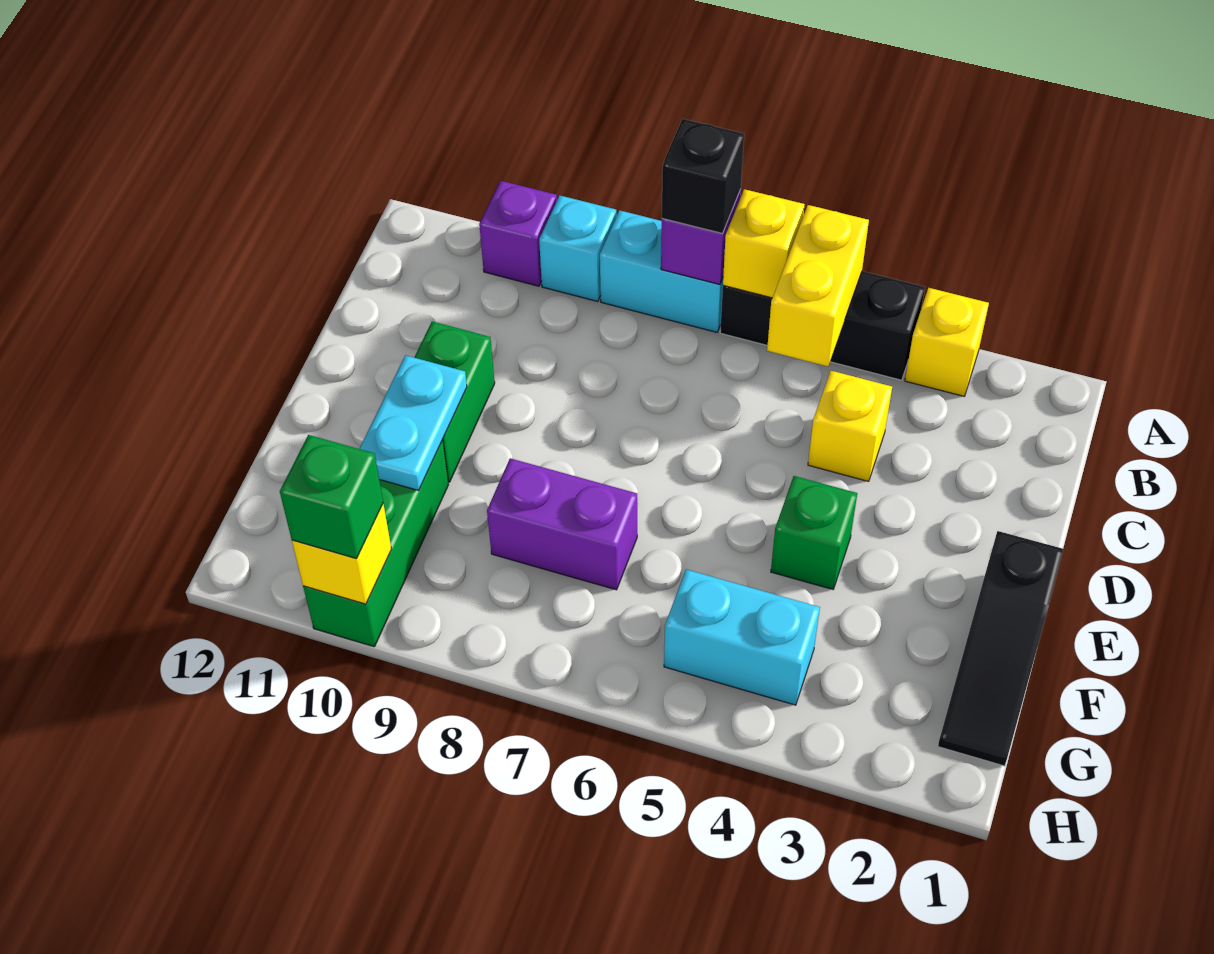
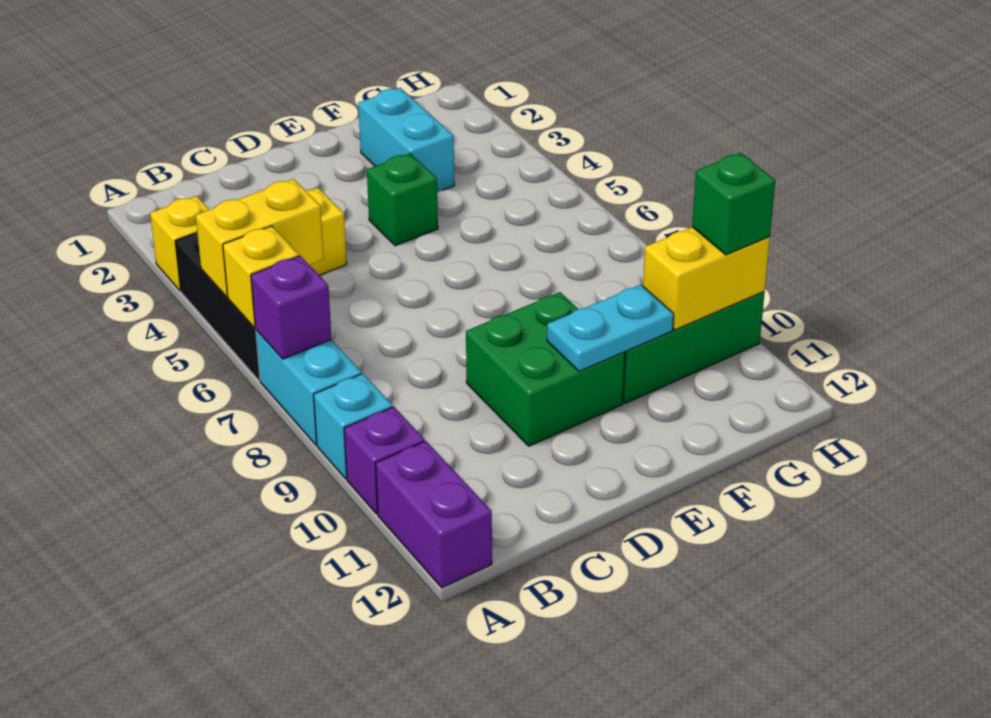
black 1x1 brick [662,119,744,233] -> none
green 1x2 brick [414,322,495,482] -> green 2x2 brick [466,292,625,446]
black 1x3 slope [938,531,1063,766] -> none
purple 1x2 brick [487,458,637,590] -> purple 1x2 brick moved to [376,441,492,588]
cyan 1x2 brick [664,569,820,705] -> cyan 1x2 brick moved to [358,88,454,192]
yellow 1x1 brick [292,504,392,604] -> yellow 1x2 brick [643,227,770,330]

